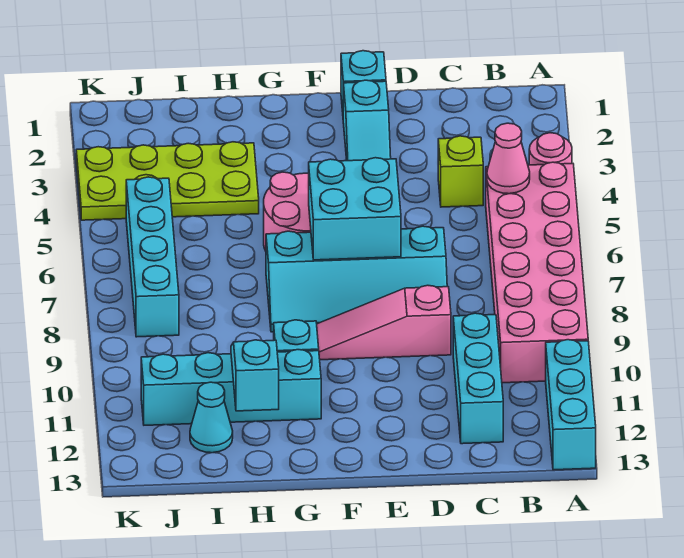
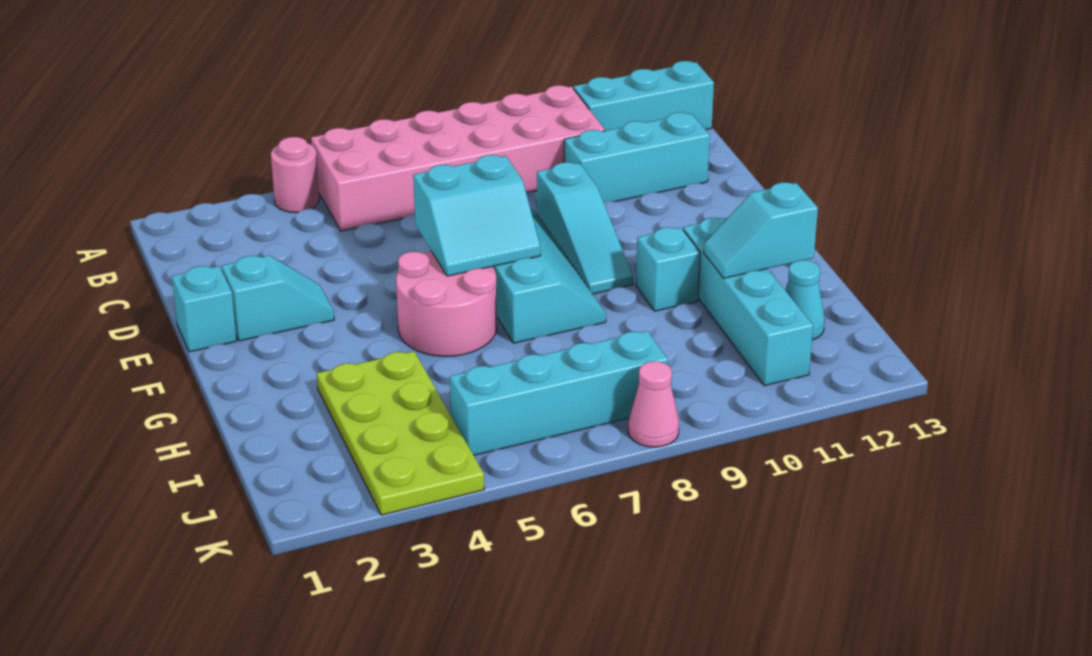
pink 1x1 cone [487,123,530,194] -> pink 1x1 cone moved to [628,361,679,447]
lime 1x1 brick [438,136,483,207] -> none
pink 1x3 slope [317,285,451,360] -> cyan 1x3 slope [537,162,633,294]
cyan 2x2 brick [309,158,401,260] -> cyan 2x2 slope [413,155,541,276]

